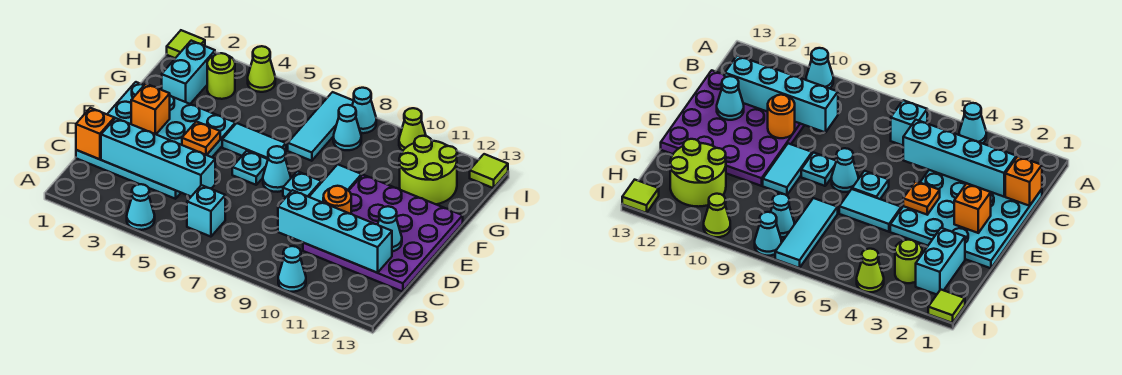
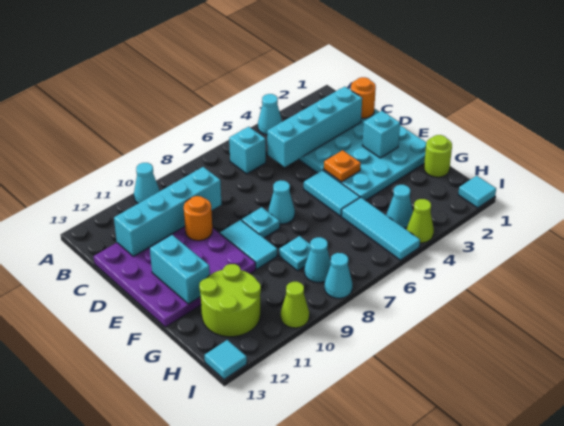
orange 1x1 brick [76,108,114,159] -> orange 1x1 round brick [351,77,376,118]
cyan 1x1 cone [378,206,402,251] -> cyan 1x1 cone moved to [387,185,413,228]
orange 1x1 brick [131,84,170,134] -> cyan 1x1 brick [362,111,400,158]
cyan 1x1 plate [232,151,268,185] -> cyan 1x1 plate moved to [279,236,310,271]
cyan 1x2 tile [222,123,286,159] -> cyan 1x2 tile turned to [304,170,360,216]
cyan 1x2 brick [162,41,215,104] -> cyan 1x2 brick moved to [150,235,210,304]
cyan 1x3 tile [288,92,353,161] -> cyan 1x3 tile moved to [341,197,420,260]
lime 1x1 round brick [207,53,235,99] -> lime 1x1 round brick moved to [424,135,452,177]
lime 1x1 tile [167,30,205,58] -> cyan 1x1 tile [458,176,496,208]
lime 1x1 tile [470,154,508,188] -> cyan 1x1 tile [205,340,247,379]

